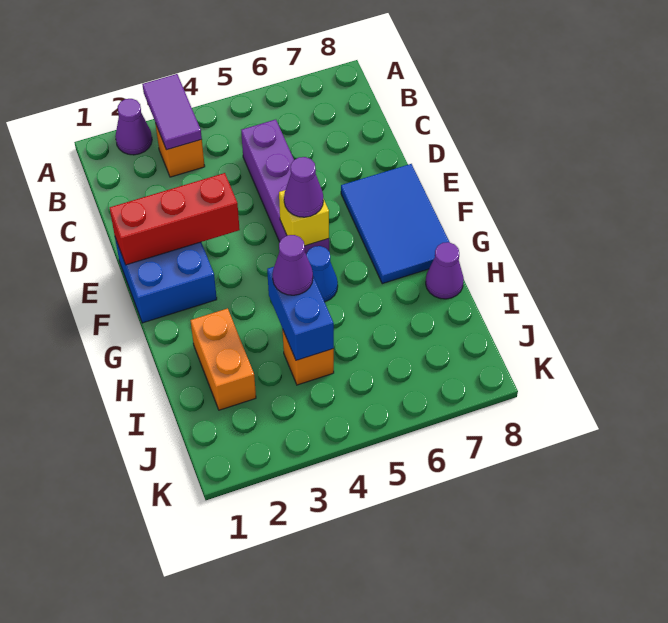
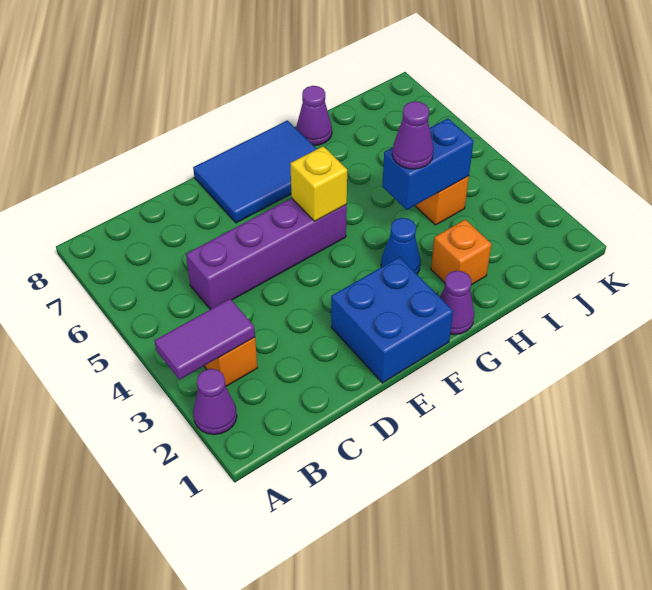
red 1x3 brick [110,173,240,265] -> none
purple 1x1 cone [284,157,323,217] -> purple 1x1 cone moved to [440,271,474,335]
blue 1x1 cone [306,246,338,302] -> blue 1x1 cone moved to [381,218,421,274]
orange 1x2 brick [190,308,256,410] -> orange 1x1 brick [431,219,492,285]

